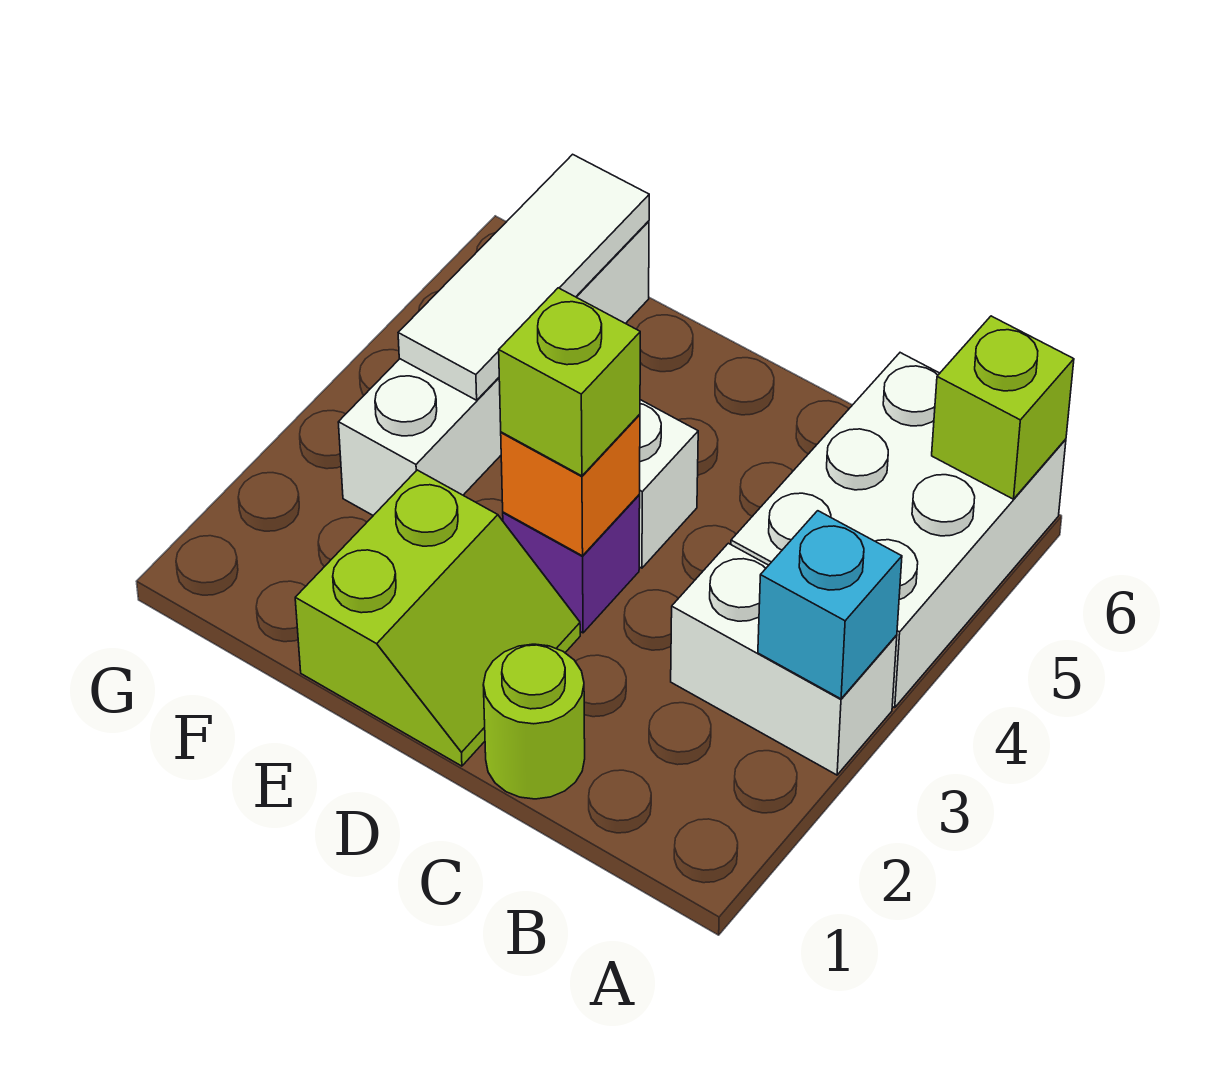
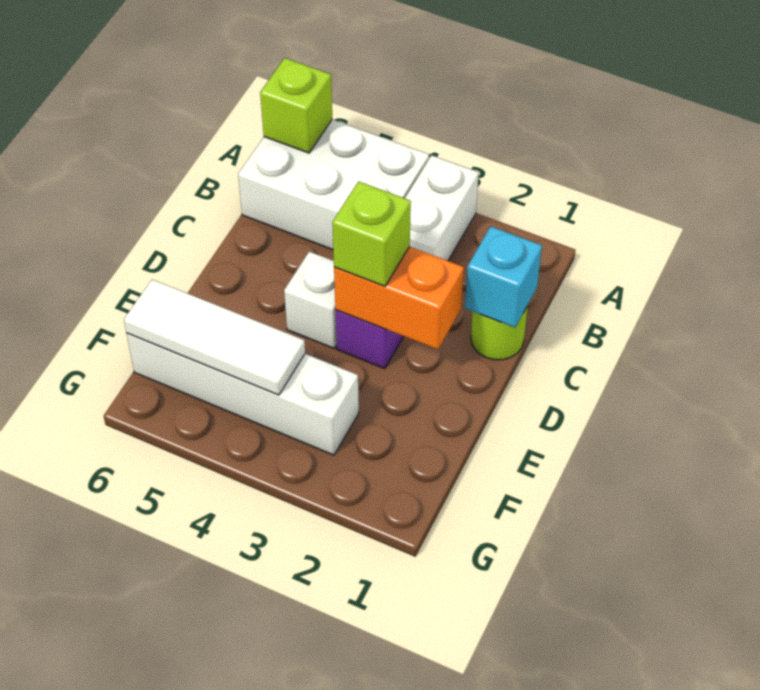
cyan 1x1 brick [758,511,902,699] -> cyan 1x1 brick moved to [465,226,542,327]
lime 2x2 slope [295,470,580,766] -> none
orange 1x1 brick [501,414,640,556] -> orange 1x2 brick [334,247,464,350]

